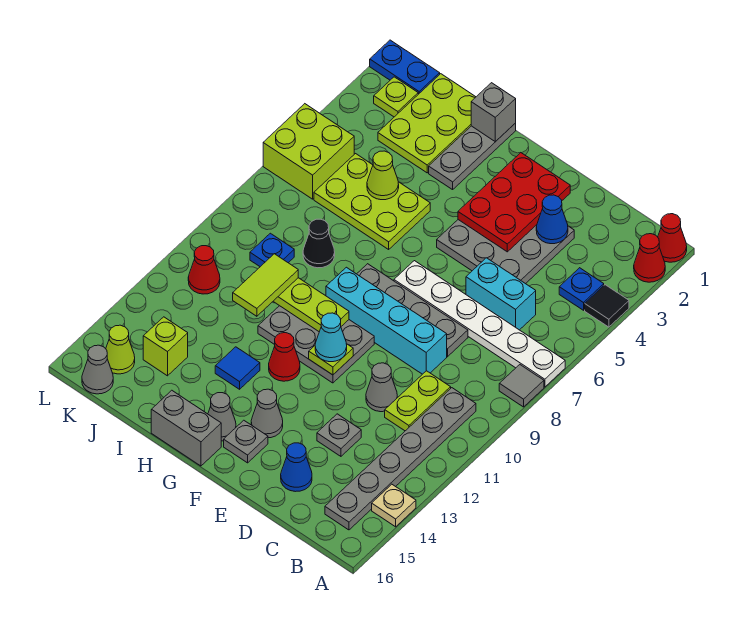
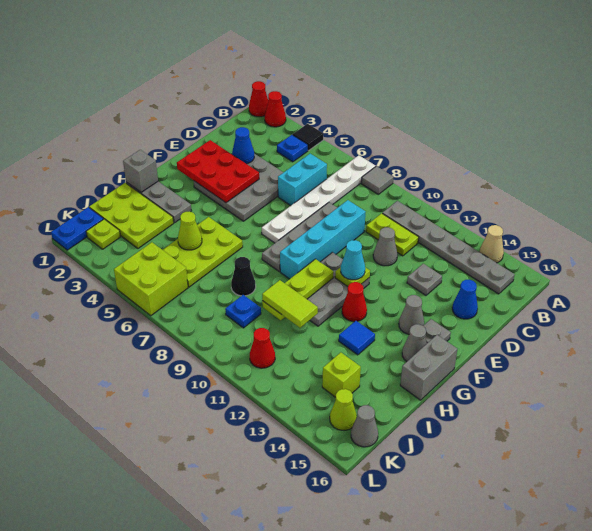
tan 1x1 plate [372,484,416,527] -> tan 1x1 cone [479,225,504,263]

